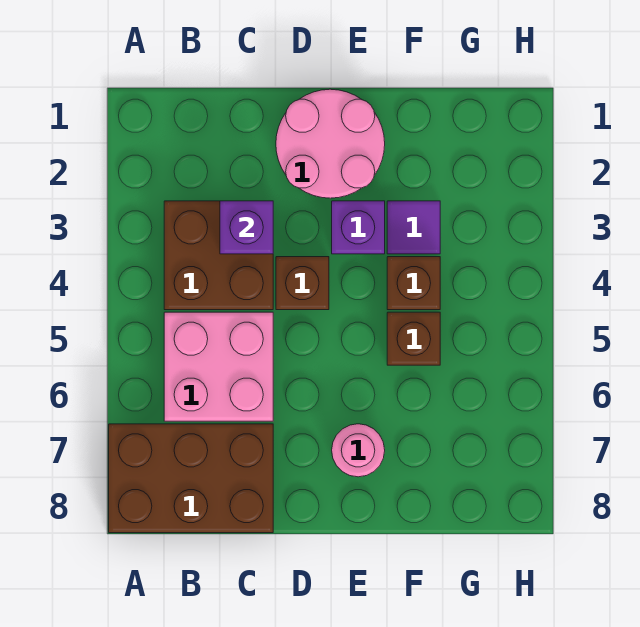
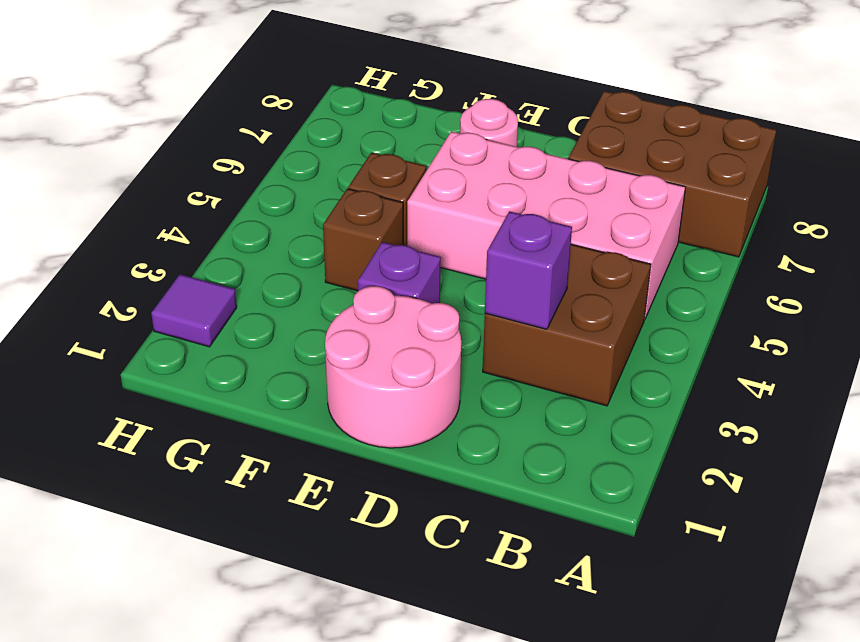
pink 2x2 brick [164,312,273,421] -> pink 2x4 brick [407,131,685,320]
brown 1x1 brick [276,257,329,310] -> none
purple 1x1 tile [387,201,440,254] -> purple 1x1 tile moved to [151,274,237,347]

